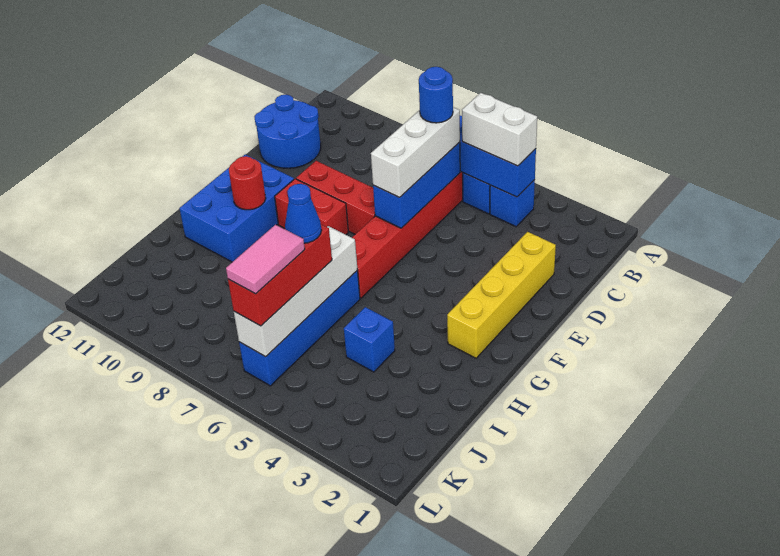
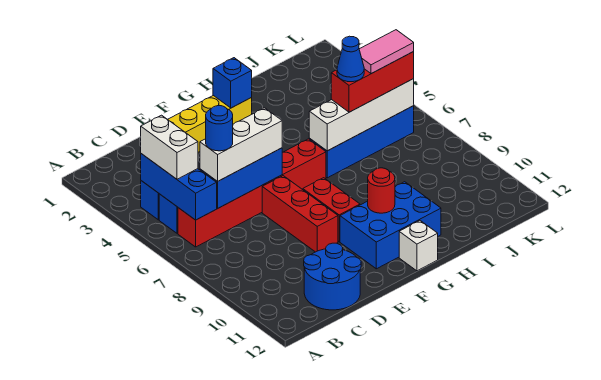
none -> white 1x1 brick [399,221,438,271]
blue 1x1 brick [344,307,395,372] -> blue 1x1 brick moved to [213,58,252,108]

